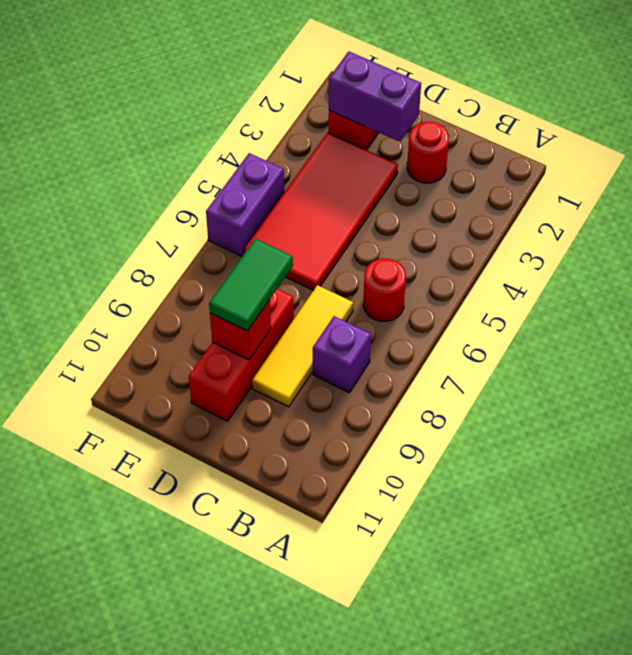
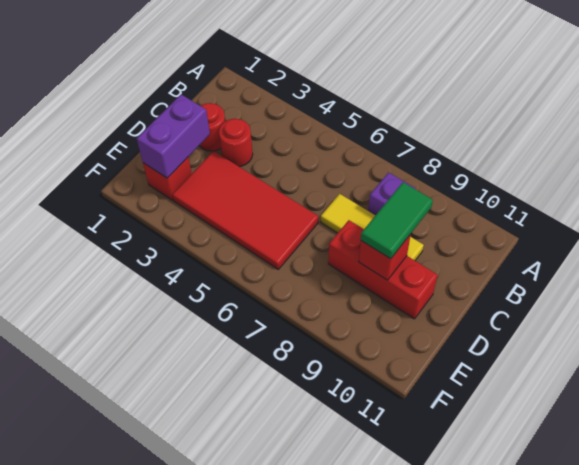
red 1x1 round brick [363,258,406,321] -> red 1x1 round brick moved to [219,119,253,167]
green 1x2 tile [209,239,293,331] -> green 1x2 tile turned to [361,182,433,259]
purple 1x2 brick [206,153,284,256] -> none

